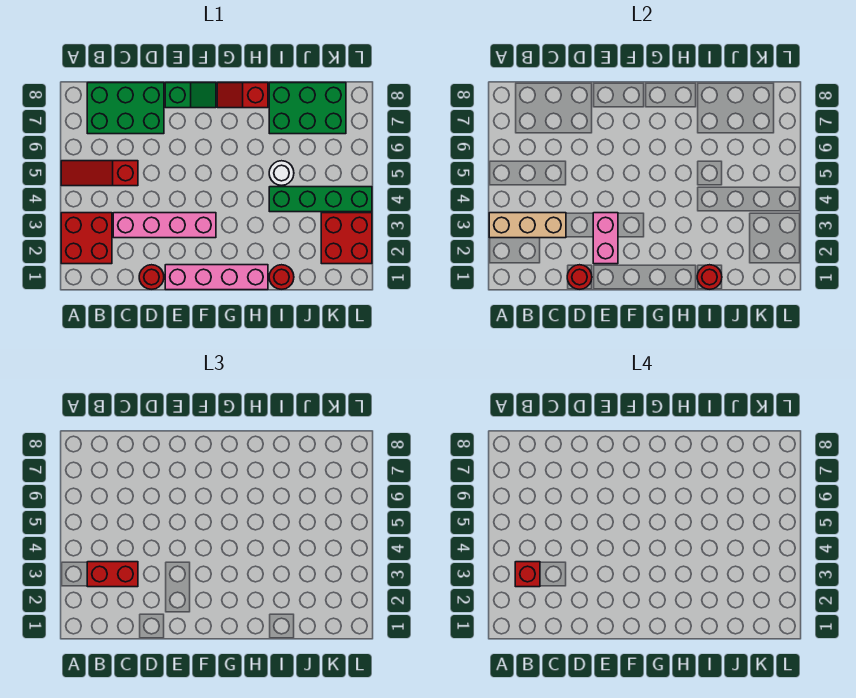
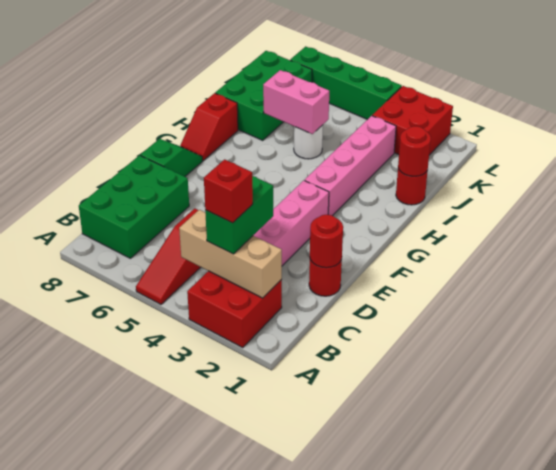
tan 1x3 brick [489,213,566,238] -> tan 1x3 brick turned to [179,210,282,298]
red 1x2 brick [87,562,138,587] -> green 1x2 brick [205,176,273,254]
pink 1x4 brick [165,265,268,290] -> pink 1x4 brick moved to [305,116,396,216]
pink 1x2 brick [593,213,618,264] -> pink 1x2 brick moved to [263,70,329,134]
green 1x4 brick [269,187,372,212] -> green 1x4 brick turned to [290,46,402,120]

